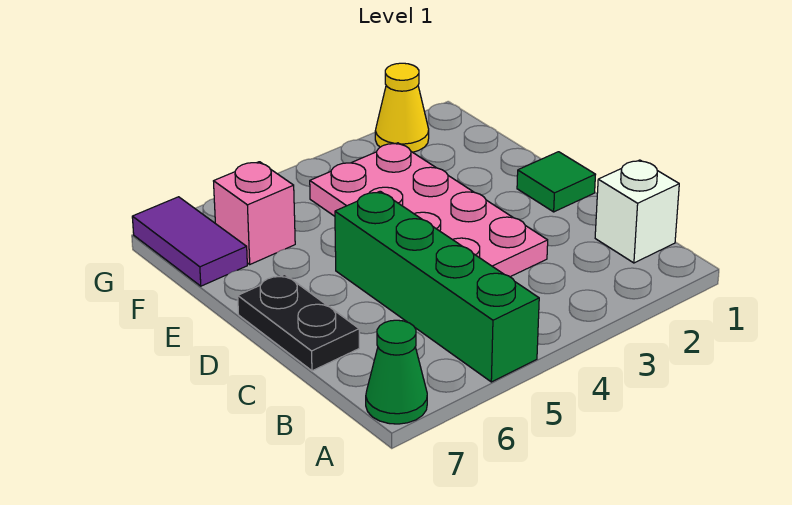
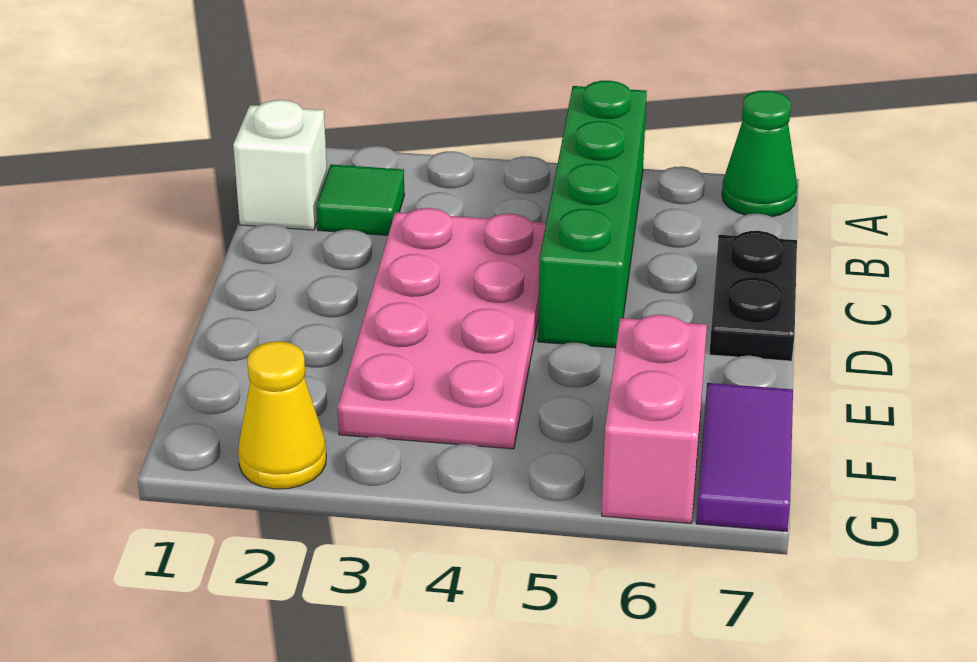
green 1x1 tile [517,152,596,212] -> green 1x1 tile moved to [316,165,405,235]
pink 1x1 brick [214,162,295,264] -> pink 1x2 brick [602,315,707,524]

